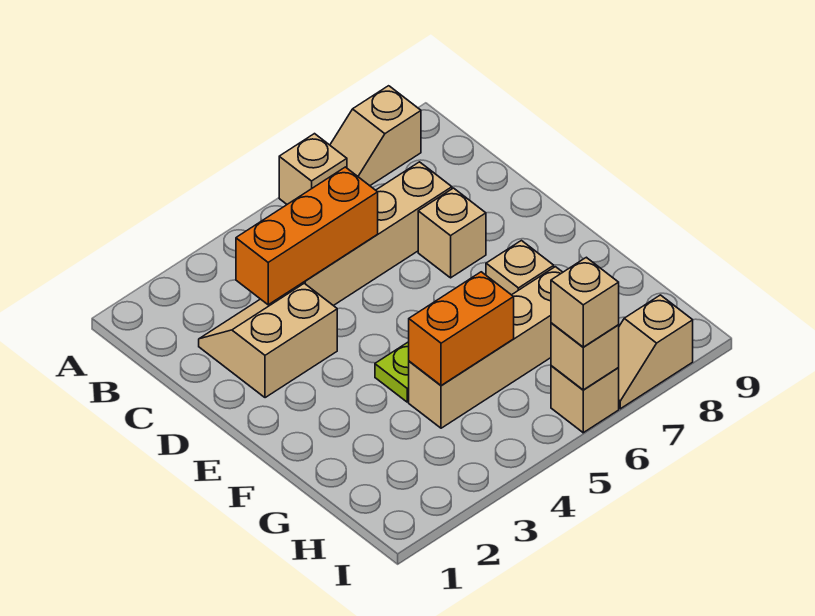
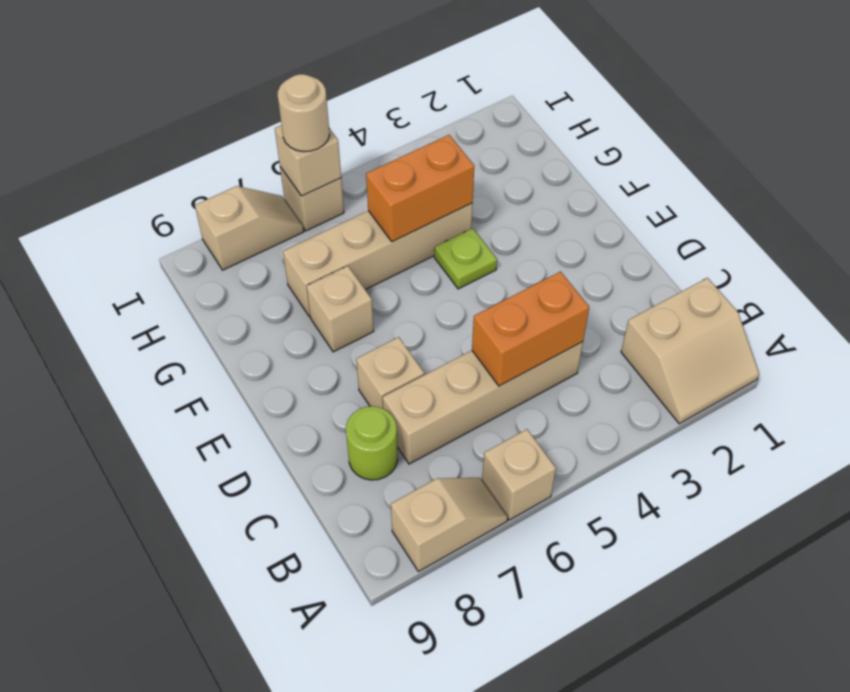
tan 2x2 slope [199,283,337,398] -> tan 2x2 slope moved to [621,278,759,424]
orange 1x3 brick [236,167,378,305] -> orange 1x2 brick [472,272,589,386]
none -> lime 1x1 round brick [346,406,398,480]
tan 1x1 brick [551,257,619,347] -> tan 1x1 round brick [278,74,330,152]

